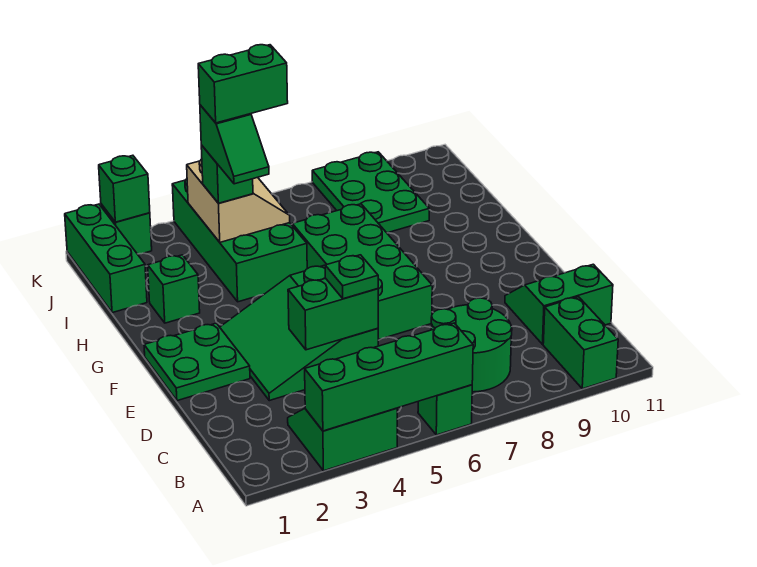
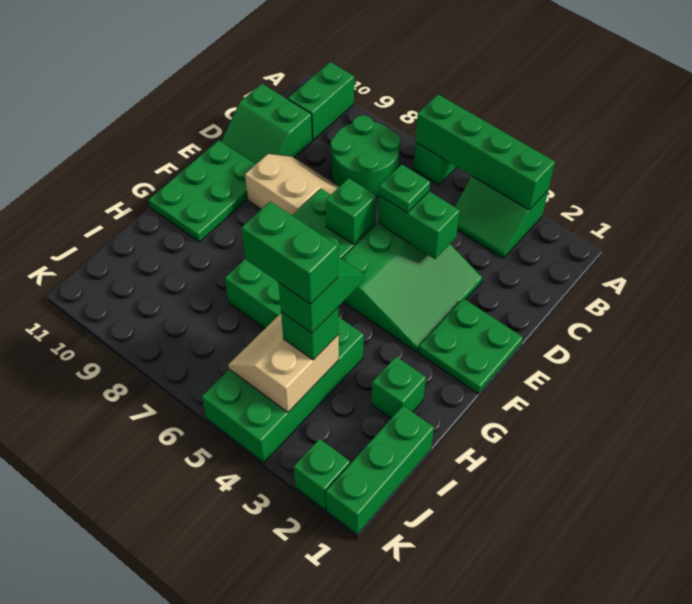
none -> tan 2x2 slope [245,154,339,215]
green 2x3 plate [312,152,429,233] -> green 2x3 plate moved to [149,140,256,242]
green 1x1 brick [99,155,150,222] -> green 1x1 brick moved to [326,178,376,244]

